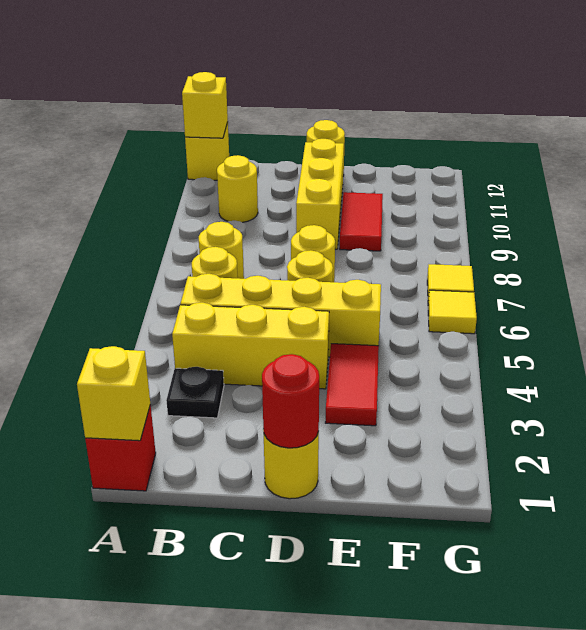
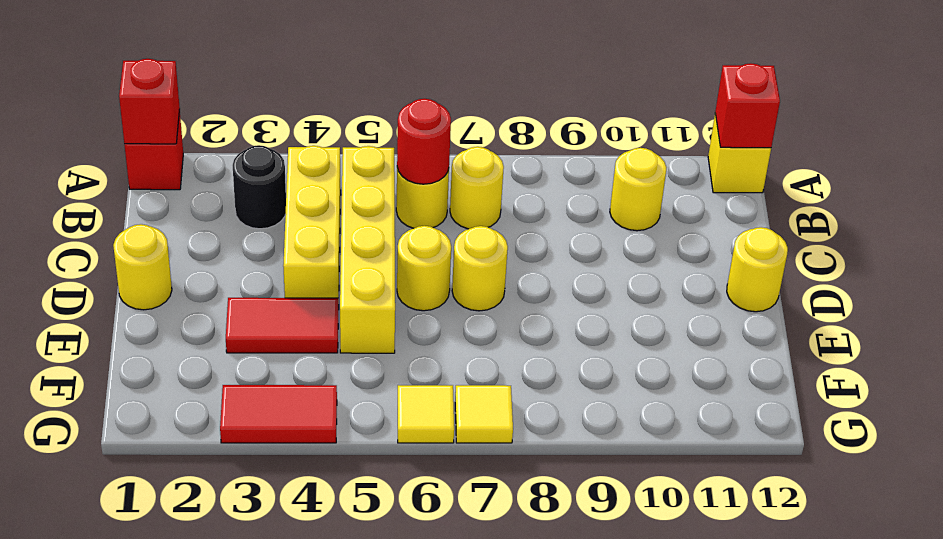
yellow 1x1 brick [77,346,150,441] -> red 1x1 brick [119,59,180,144]
yellow 1x1 brick [182,72,228,138] -> red 1x1 brick [715,63,780,148]
black 1x1 plate [166,367,224,418] -> black 1x1 round brick [233,145,286,229]
red 1x1 round brick [262,354,319,448] -> red 1x1 round brick moved to [397,99,451,184]
yellow 1x3 brick [296,139,344,249] -> none
red 1x2 tile [340,192,383,251] -> red 1x2 tile moved to [220,385,337,443]

